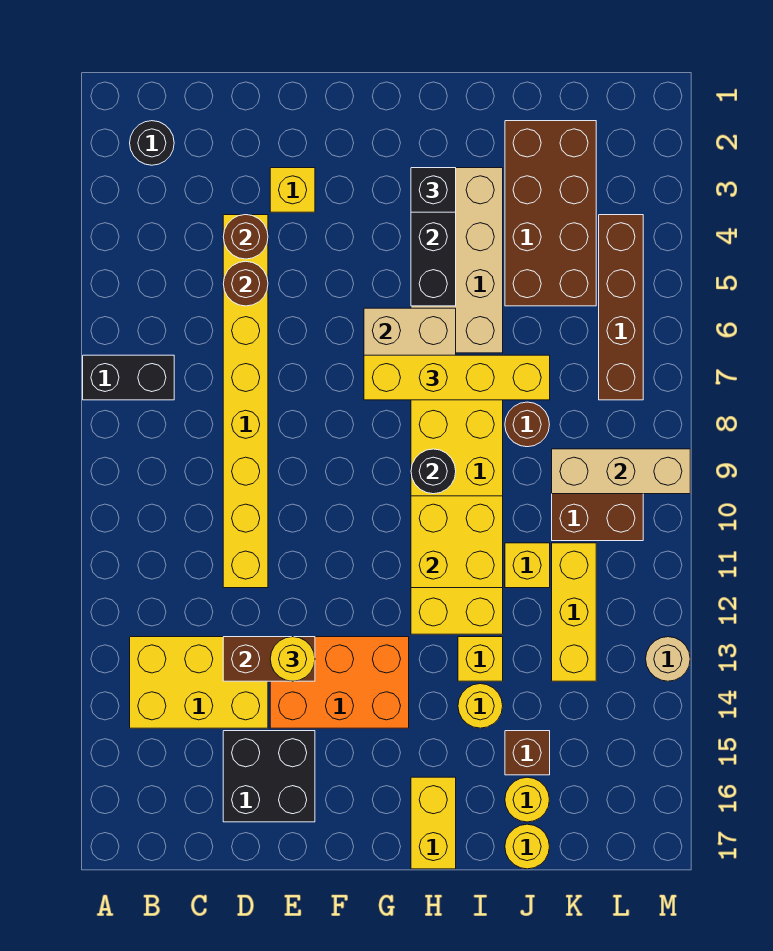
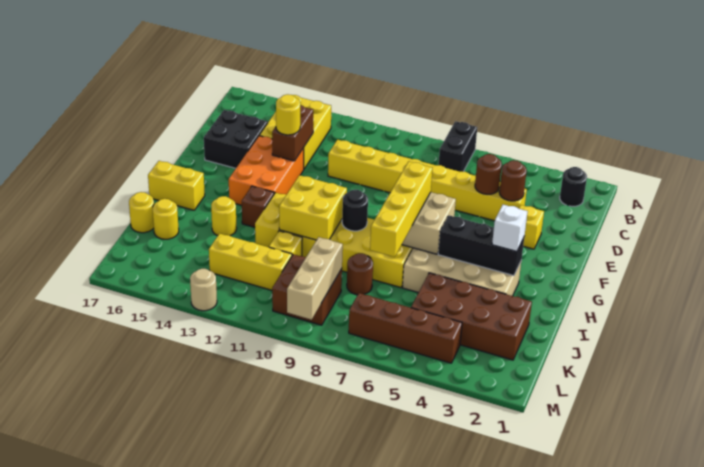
black 1x1 brick [411,168,456,212] -> white 1x1 brick [492,205,528,252]
yellow 1x1 brick [458,637,503,681] -> none
brown 1x1 brick [505,731,550,775] -> brown 1x1 brick moved to [242,186,274,227]

